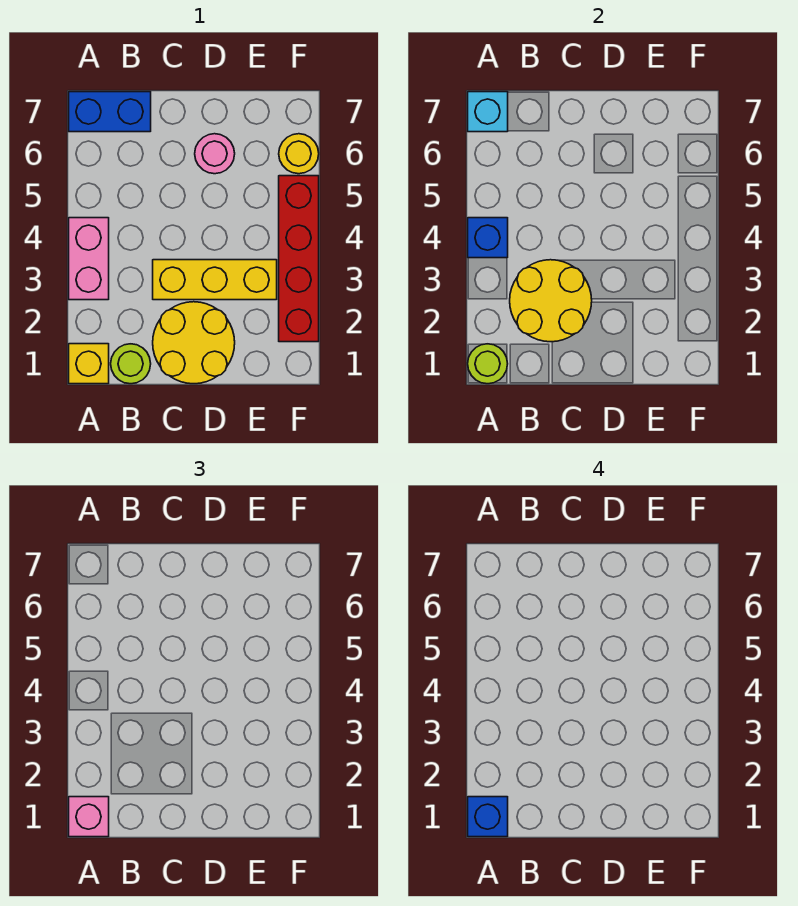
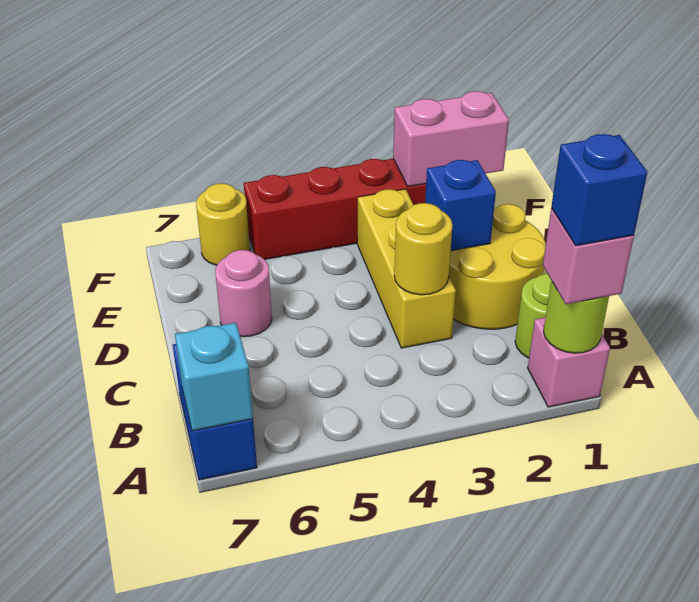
yellow 1x1 brick [69,344,109,384] -> pink 1x1 brick [528,318,610,407]
pink 1x2 brick [69,218,109,300] -> pink 1x2 brick moved to [393,91,509,186]
blue 1x1 brick [468,218,508,258] -> blue 1x1 brick moved to [425,160,496,251]
yellow 2x2 round brick [510,260,592,342] -> yellow 1x1 round brick [394,203,452,295]

